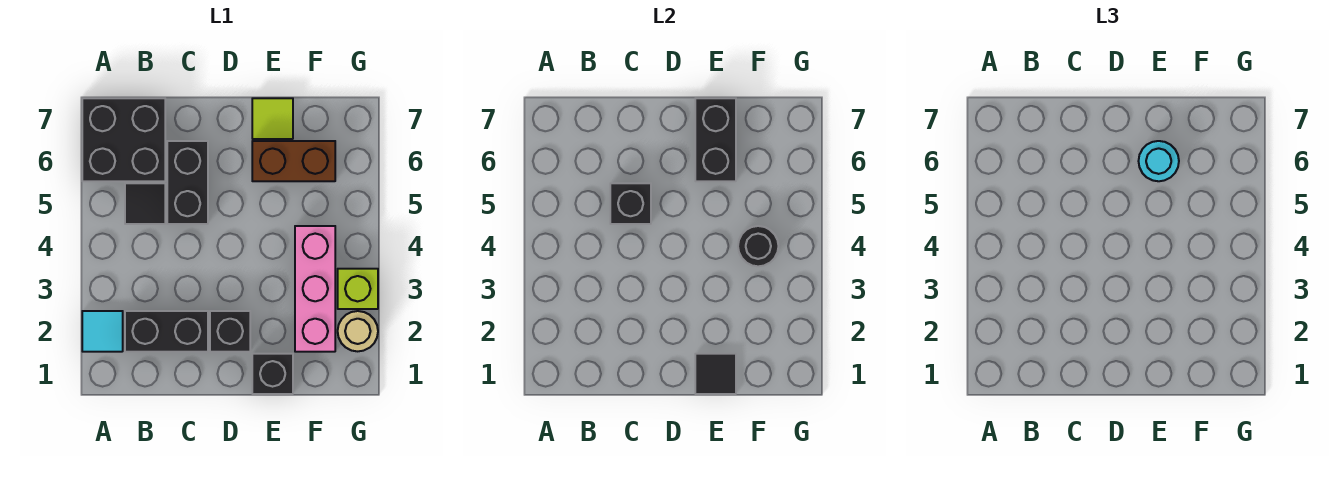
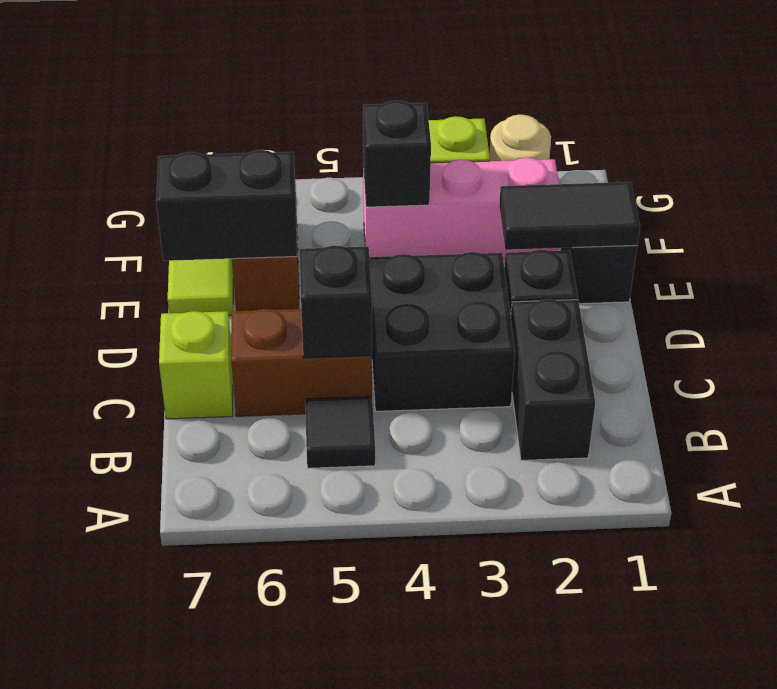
cyan 1x1 tile [82,311,123,352] -> none
black 2x2 brick [82,98,165,181] -> black 2x2 brick moved to [369,252,515,411]
black 1x2 brick [167,141,208,224] -> brown 1x2 brick [231,309,372,416]
none -> lime 1x1 brick [159,311,233,419]
black 1x1 tile [695,354,736,394] -> black 1x2 tile [499,182,640,250]
cyan 1x1 round brick [1139,141,1179,181] -> none
black 1x1 round brick [738,226,778,266] -> black 1x1 brick [363,101,431,207]

